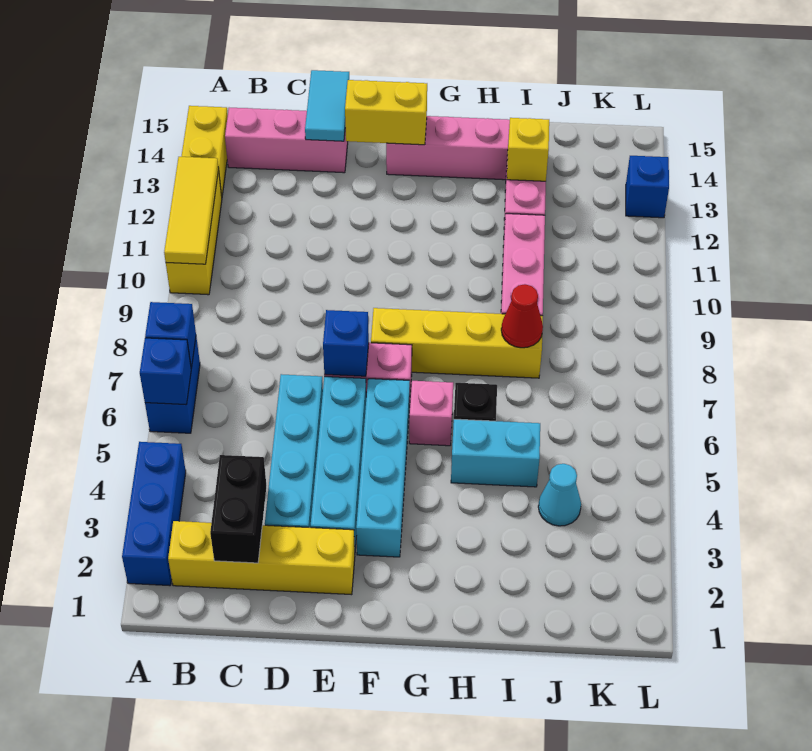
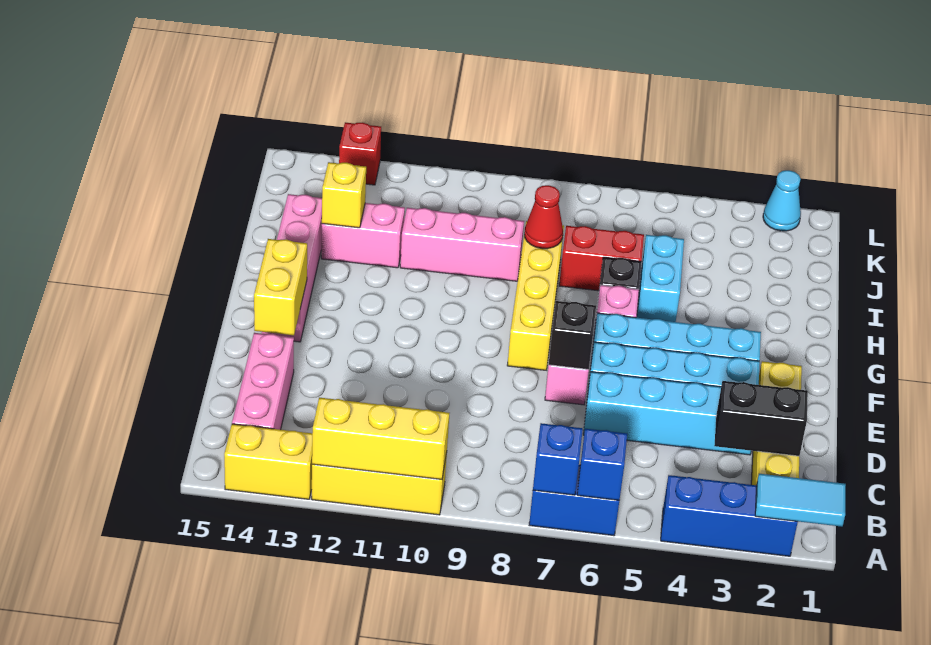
yellow 1x3 tile [164,157,219,264] -> yellow 1x3 brick [312,398,449,479]
cyan 1x2 tile [305,70,349,141] -> cyan 1x2 tile moved to [755,474,846,527]
blue 1x1 brick [323,310,369,376] -> black 1x1 brick [549,301,596,370]
none -> red 1x2 brick [559,226,644,291]
cyan 1x1 cone [538,464,581,526] -> cyan 1x1 cone moved to [763,170,801,231]
blue 1x1 brick [626,156,669,218] -> red 1x1 brick [339,122,381,185]

